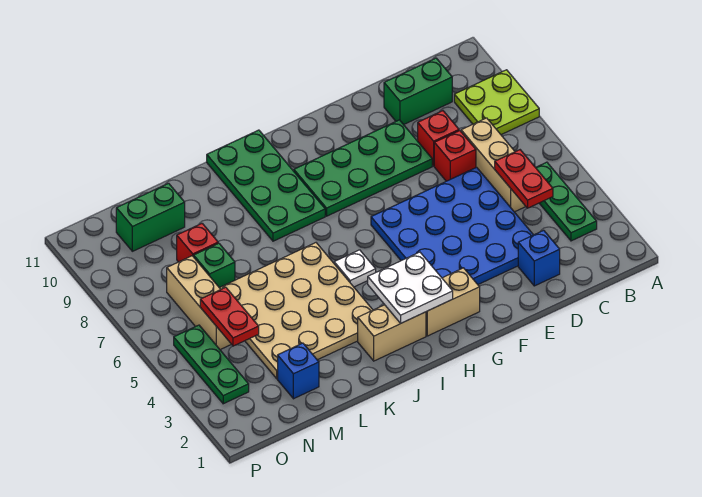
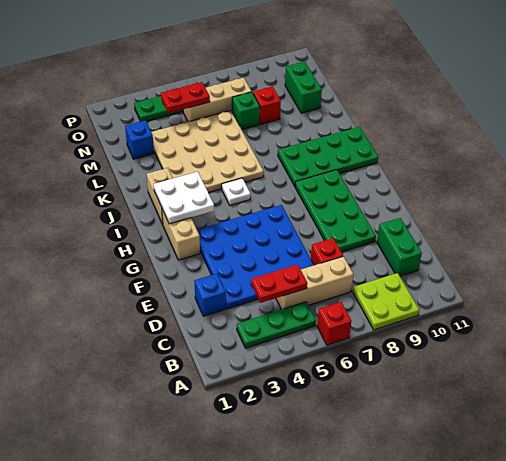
red 1x1 brick [418,111,459,166] -> red 1x1 brick moved to [317,302,351,345]

